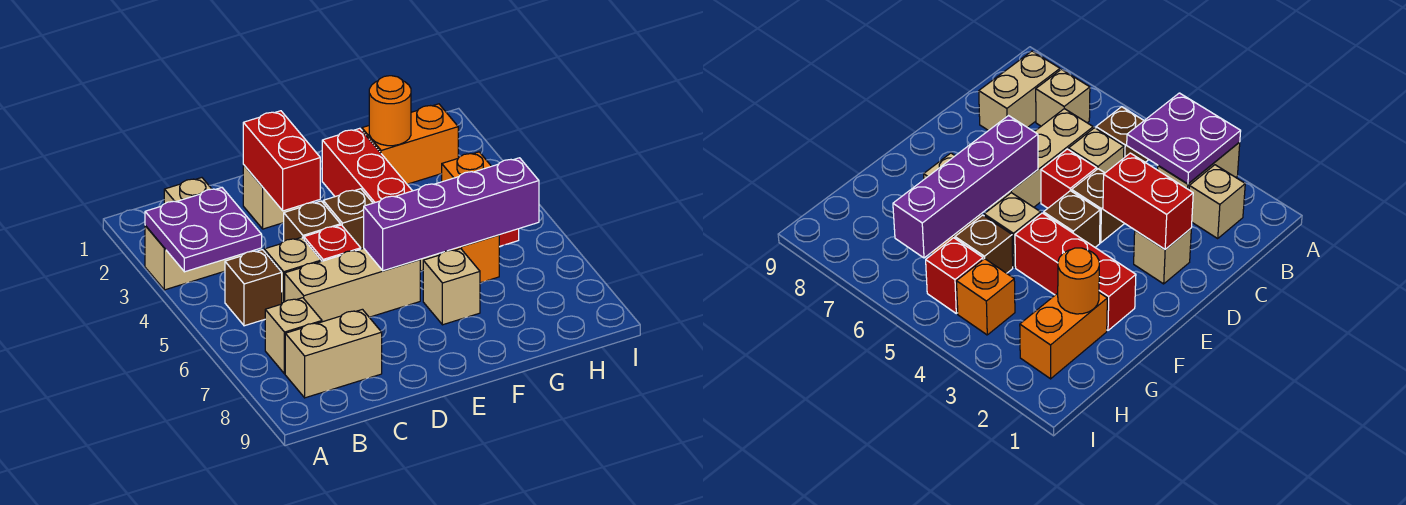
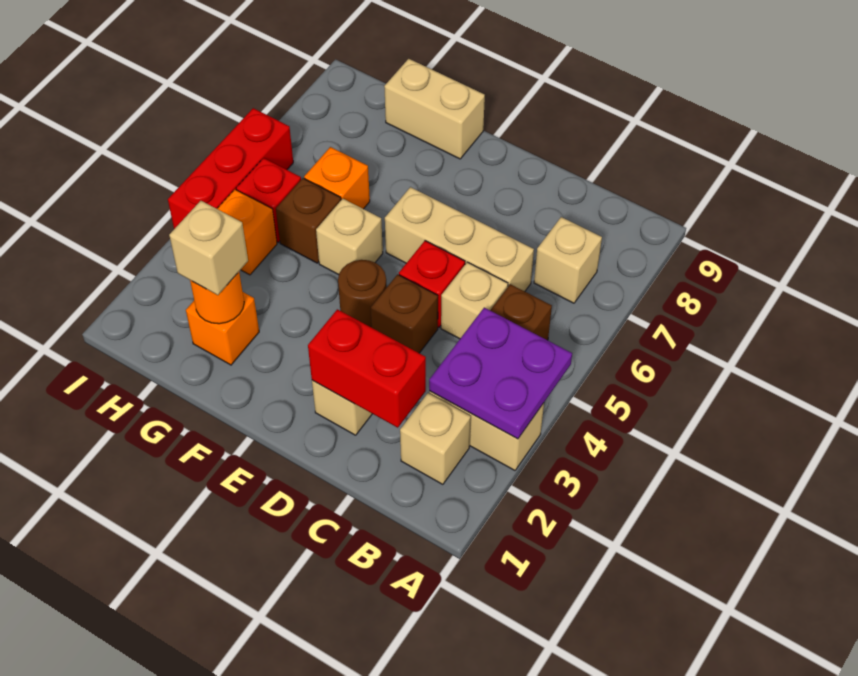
tan 1x2 brick [285,309,382,398] -> tan 1x2 brick moved to [384,59,485,159]
red 1x2 brick [243,111,320,211] -> red 1x2 brick turned to [308,309,426,428]
brown 1x1 brick [323,189,372,249] -> brown 1x1 round brick [338,260,387,327]
purple 1x4 brick [364,158,539,271] -> none
red 1x3 brick [322,128,412,203] -> red 1x3 brick moved to [168,108,293,229]
tan 1x1 brick [423,249,480,325] -> tan 1x1 brick moved to [169,201,248,295]
orange 1x2 brick [362,104,458,184] -> orange 1x1 brick [186,292,259,365]

